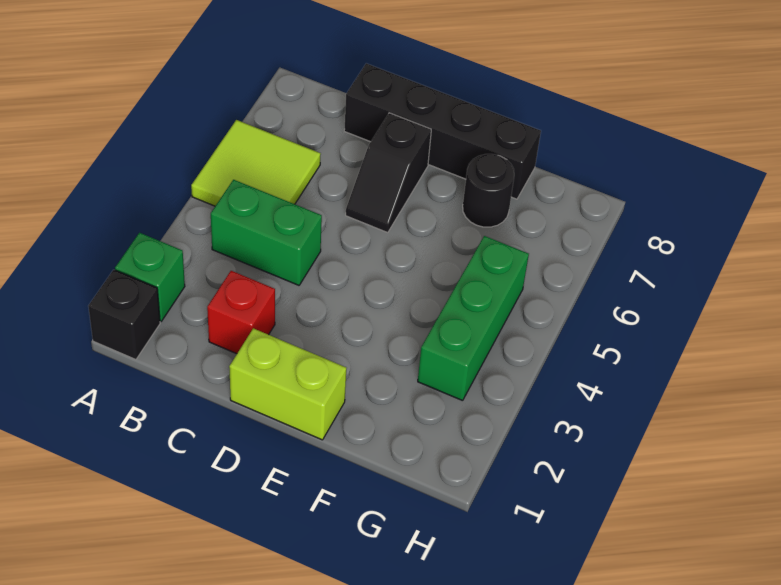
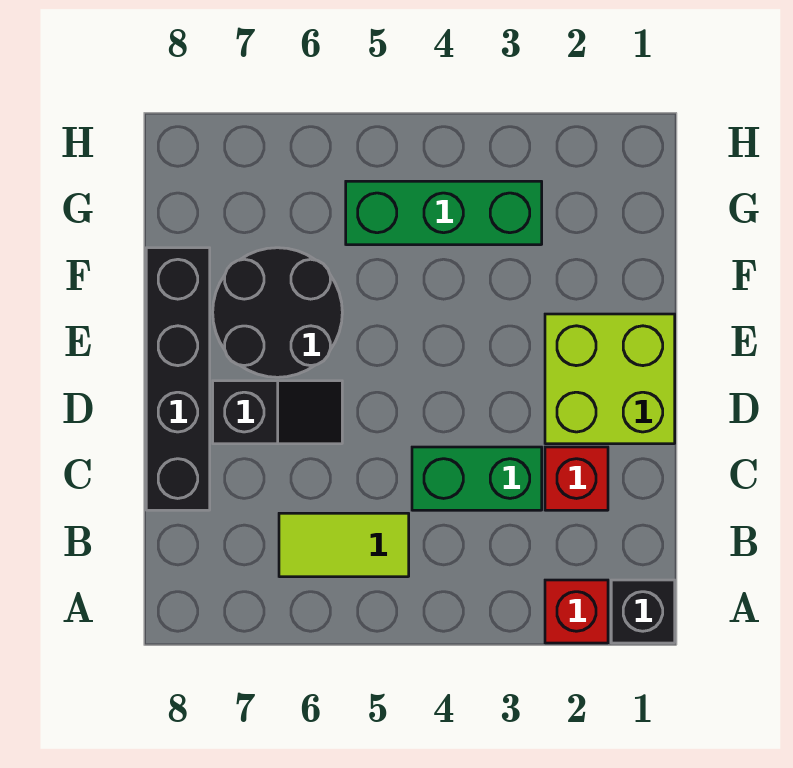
green 1x1 brick [115,233,185,321] -> red 1x1 brick [545,580,608,643]
lime 2x2 tile [191,120,321,206] -> lime 1x2 tile [279,513,409,577]
green 1x2 brick [211,180,322,285] -> green 1x2 brick turned to [412,447,542,510]
lime 1x2 brick [229,328,346,440] -> lime 2x2 brick [545,314,675,444]
black 1x1 round brick [463,154,514,227] -> black 2x2 round brick [213,248,342,377]

